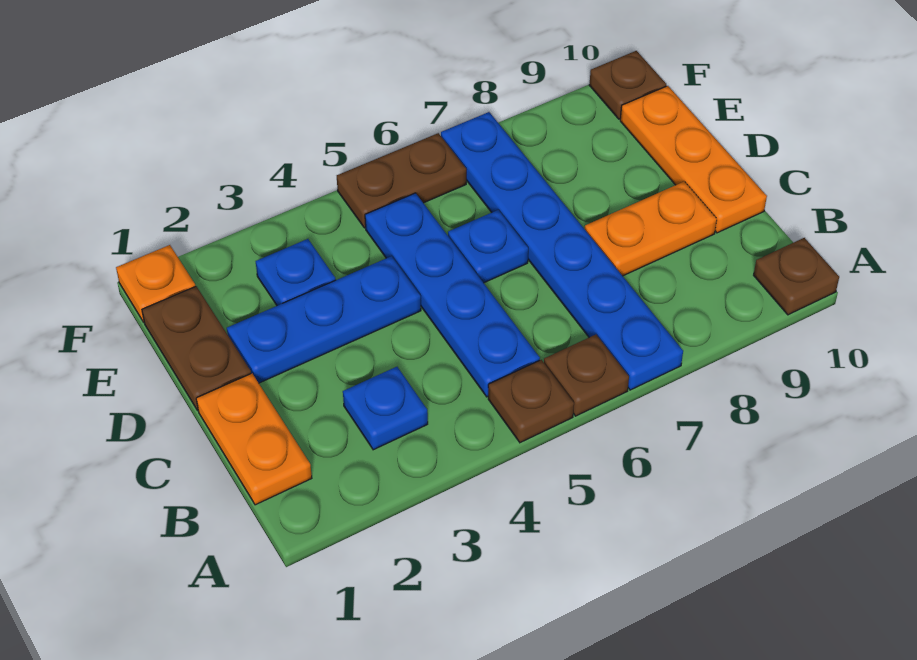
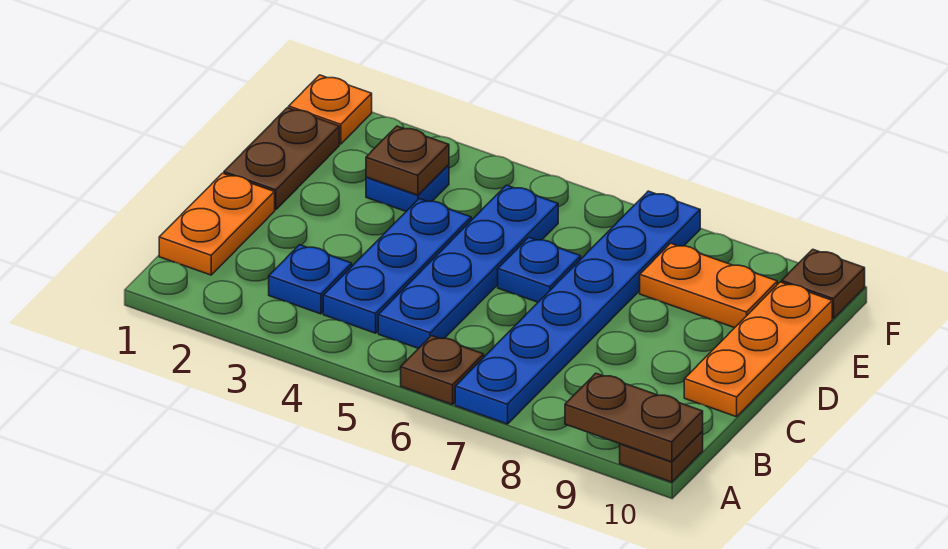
brown 1x1 plate [488,360,574,443] -> brown 1x1 plate moved to [366,126,449,195]
orange 1x2 plate [585,181,717,276] -> orange 1x2 plate moved to [640,243,777,328]
blue 1x3 plate [227,256,421,383] -> blue 1x3 plate turned to [323,199,471,333]
brown 1x2 plate [337,133,466,228] -> brown 1x2 plate moved to [565,373,703,462]

